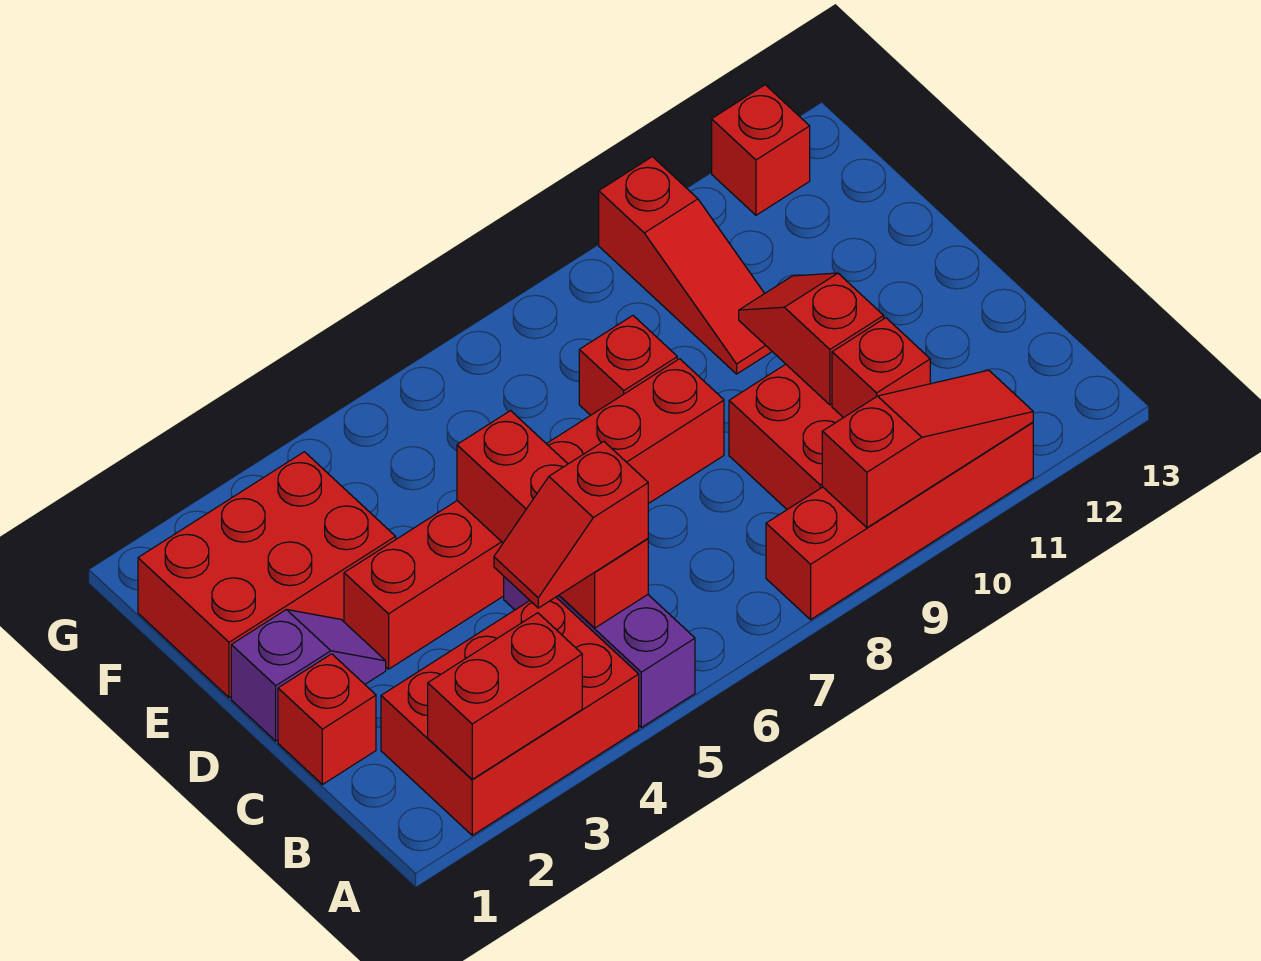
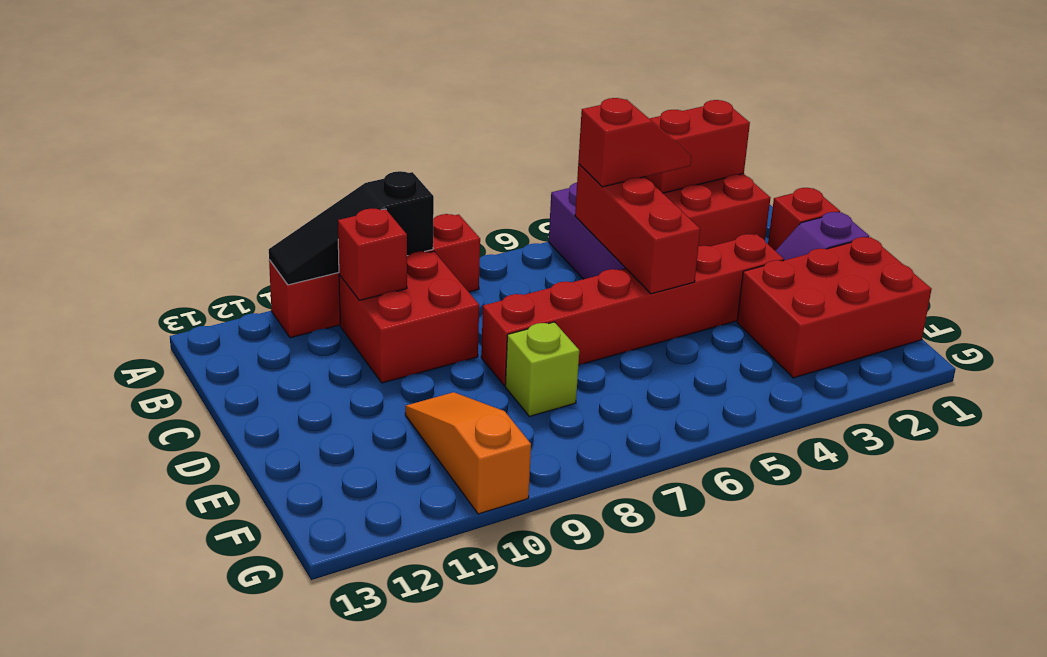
red 1x3 slope [822,370,1033,528] -> black 1x3 slope [269,171,434,285]
red 1x2 slope [739,273,884,405] -> none
red 1x1 brick [579,316,677,415] -> lime 1x1 brick [505,322,579,416]
red 1x3 slope [599,157,772,374] -> orange 1x3 slope [405,392,531,514]
red 1x1 brick [712,85,810,215] -> none

